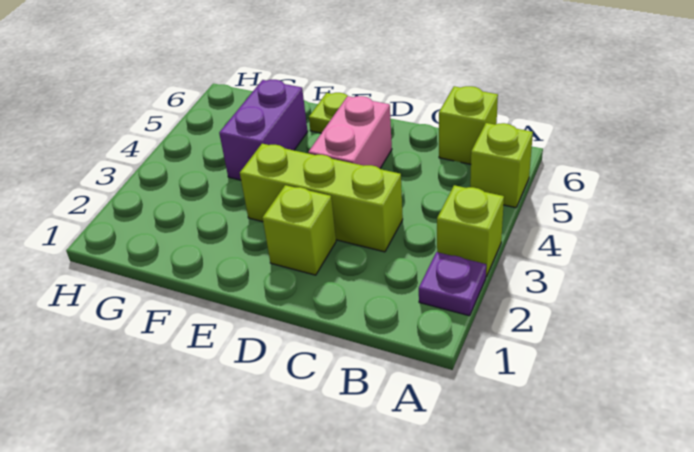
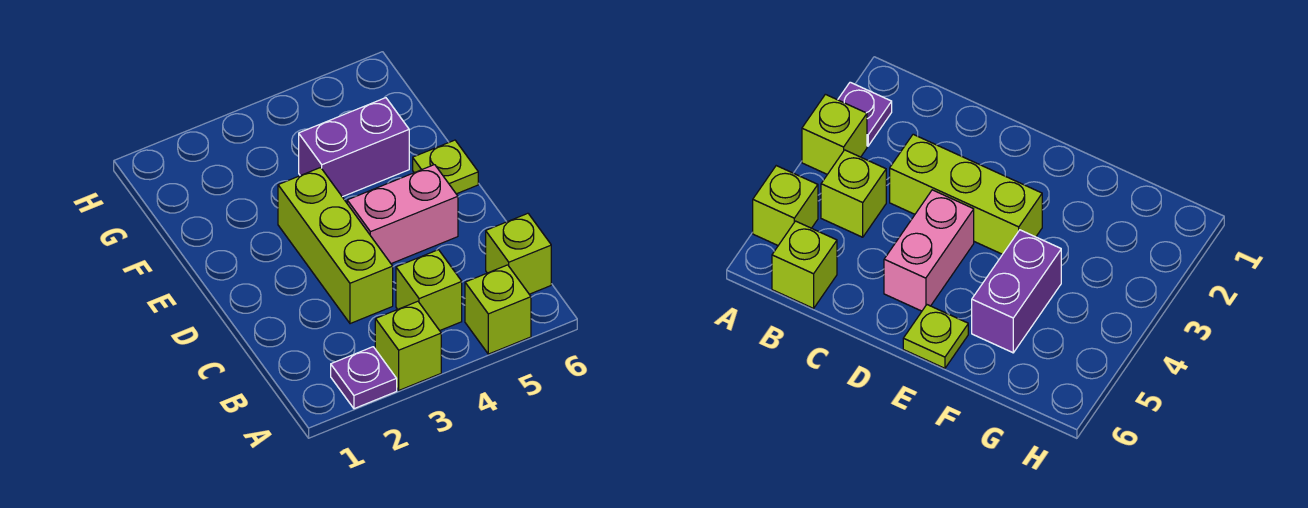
lime 1x1 brick [263,185,336,275] -> lime 1x1 brick moved to [396,250,462,331]

